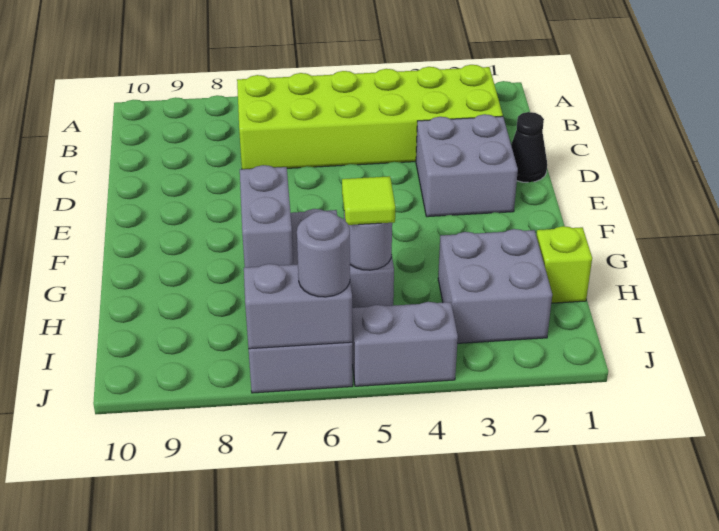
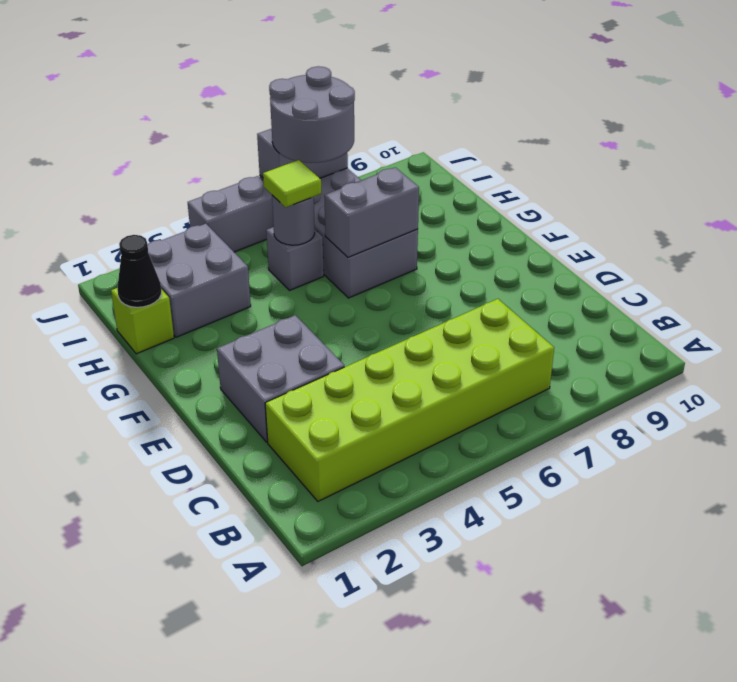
black 1x1 cone [511,112,547,182] -> black 1x1 cone moved to [117,235,161,307]
grey 1x2 brick [240,165,293,267] -> grey 1x2 brick turned to [324,167,419,258]
grey 1x1 round brick [297,211,350,297] -> grey 2x2 round brick [269,66,355,163]

